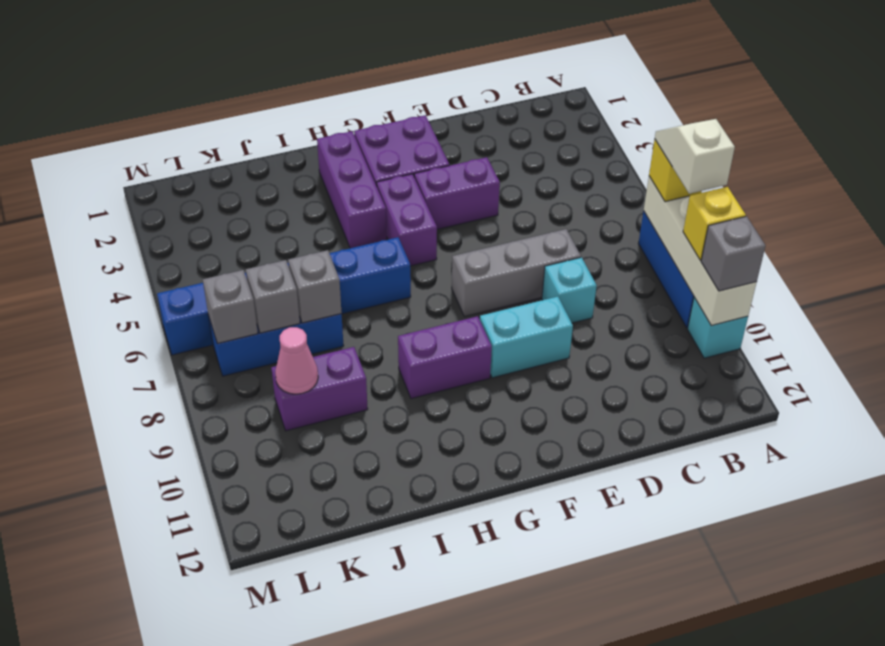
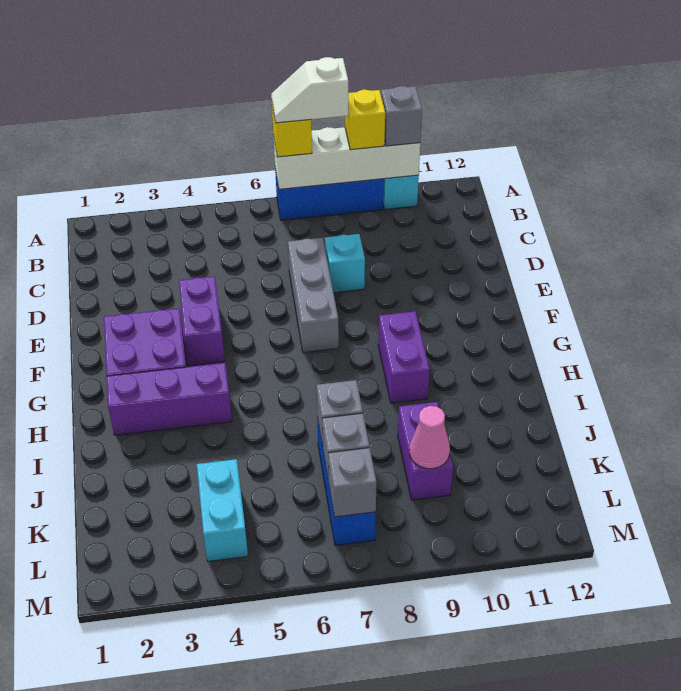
cyan 1x2 brick [480,297,573,378] -> cyan 1x2 brick moved to [197,459,248,561]
purple 1x2 brick [377,174,437,266] -> none
blue 1x6 brick [157,237,411,355] -> none

